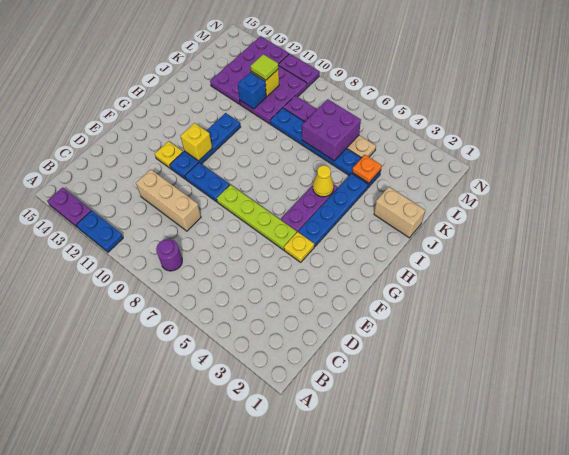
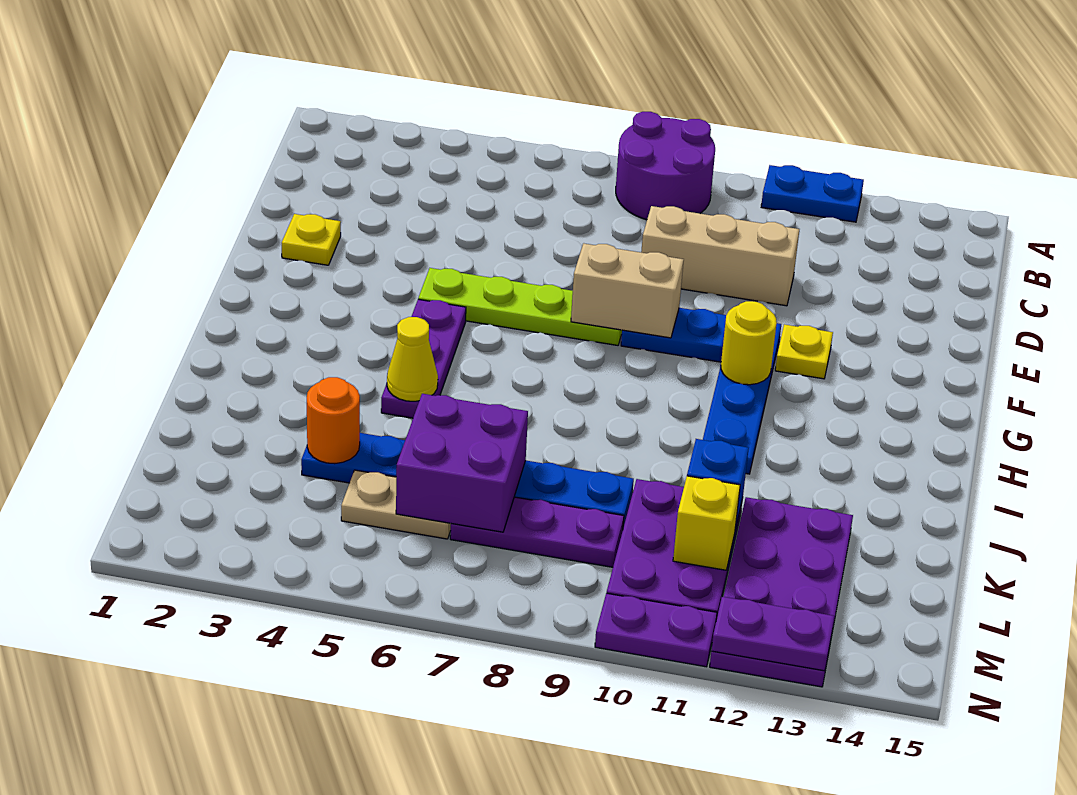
purple 1x2 plate [47,187,91,228] -> purple 1x2 plate moved to [711,597,834,671]
purple 1x1 round brick [156,239,182,271] -> purple 2x2 round brick [616,112,715,220]
yellow 1x1 plate [284,232,314,262] -> yellow 1x1 plate moved to [282,214,341,265]
blue 1x4 plate [298,174,368,247] -> none
yellow 1x1 brick [181,123,212,161] -> yellow 1x1 round brick [721,301,777,385]
tan 1x2 brick [374,187,425,238] -> tan 1x2 brick moved to [571,243,684,338]
orange 1x1 plate [352,155,382,183] -> orange 1x1 round brick [307,377,360,464]
lime 1x1 tile [251,54,278,80] -> none

